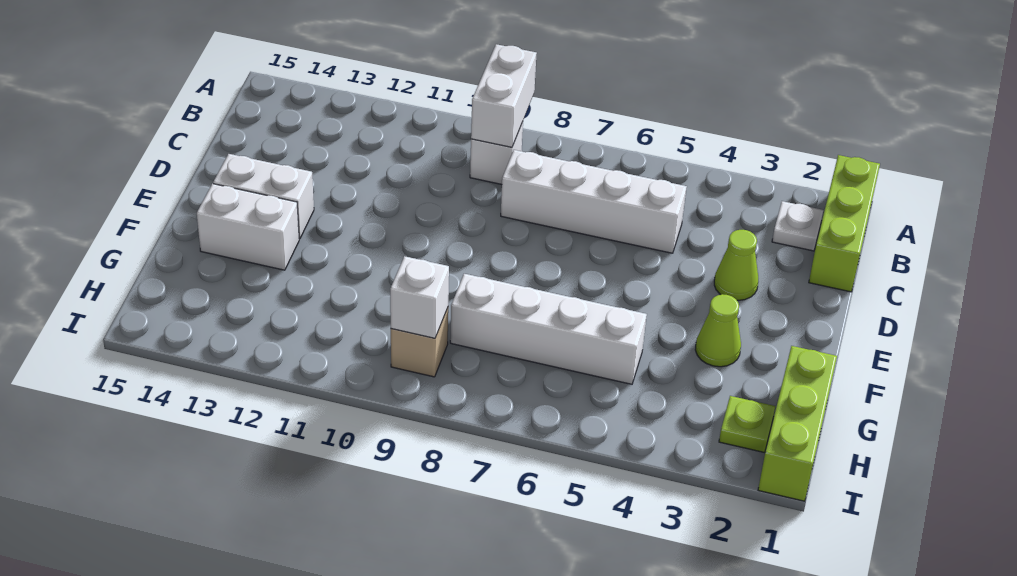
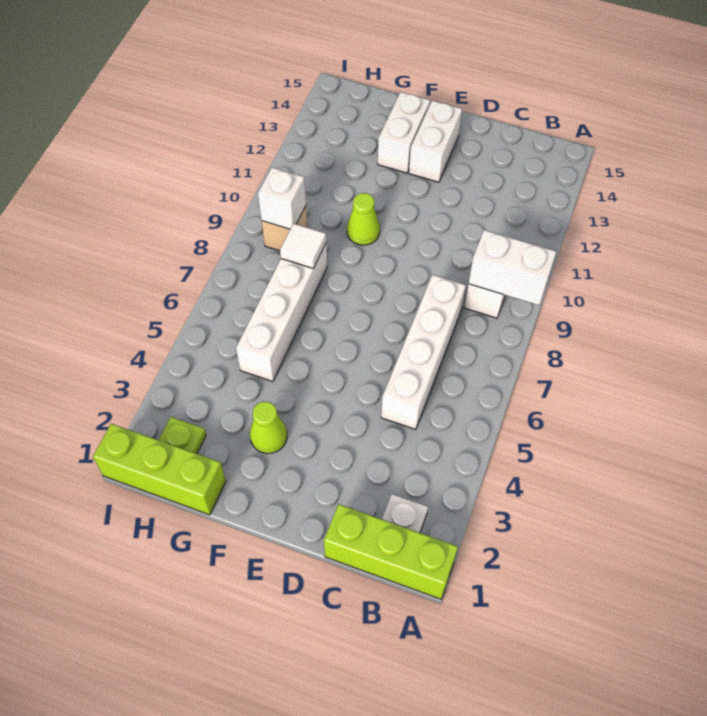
lime 1x1 cone [714,230,758,300] -> lime 1x1 cone moved to [347,193,380,245]
none -> white 1x1 tile [280,224,326,268]

